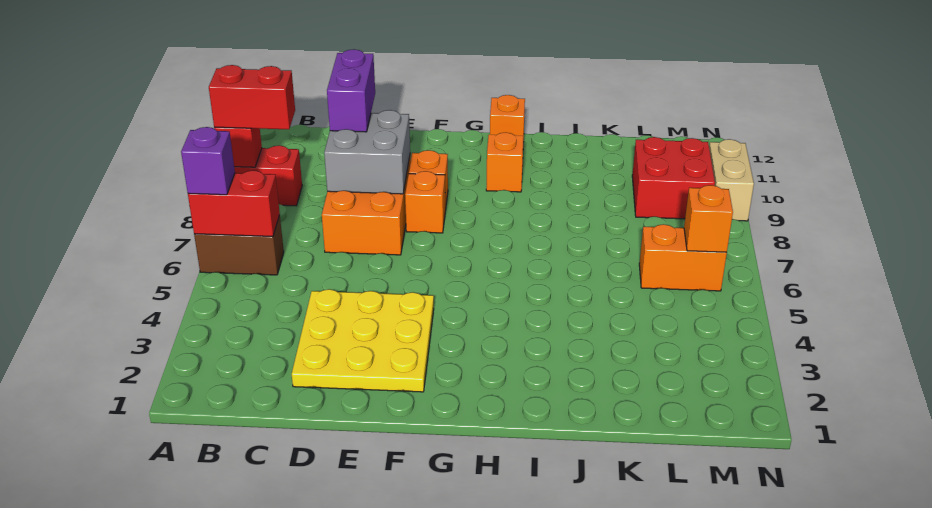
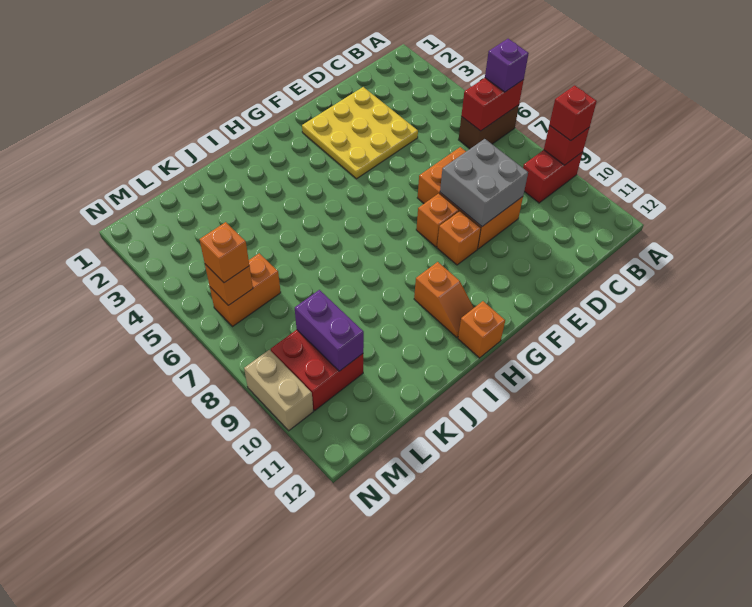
red 1x2 brick [209,65,295,129] -> red 1x1 brick [549,85,597,141]
purple 1x2 brick [327,49,375,132] -> purple 1x2 brick moved to [295,290,364,371]
none -> orange 1x1 brick [199,222,249,283]

